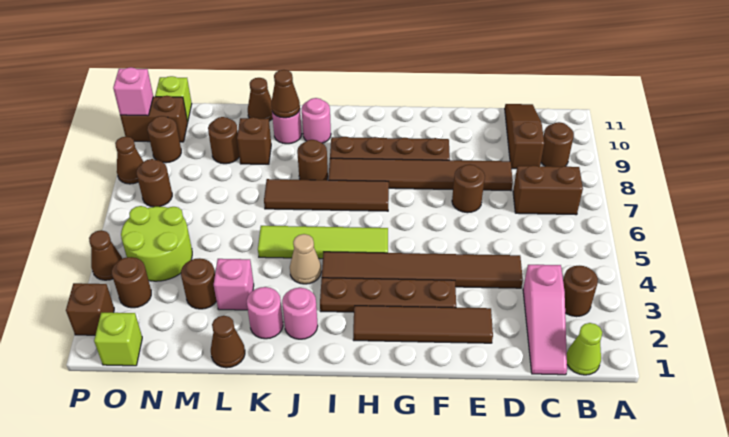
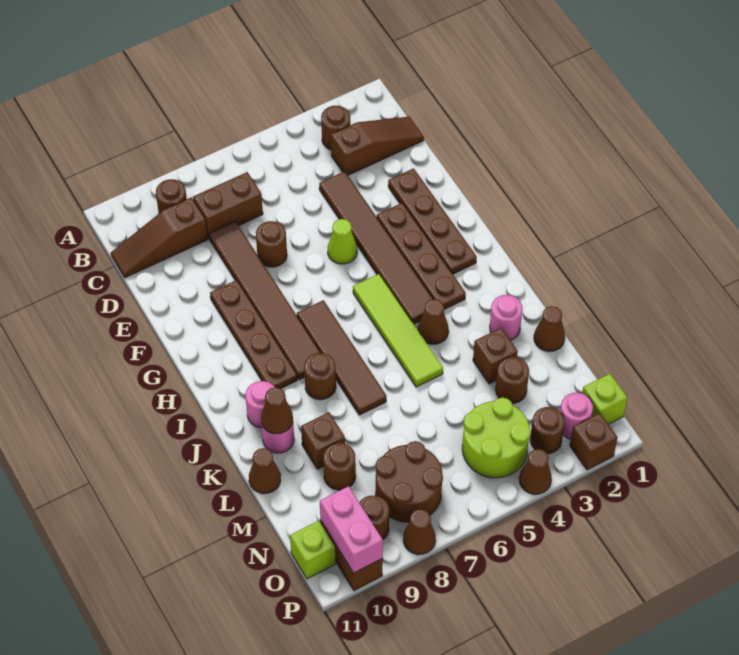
lime 1x1 cone [567,323,602,375] -> lime 1x1 cone moved to [328,219,357,264]
brown 1x2 brick [513,165,583,215] -> brown 1x2 brick turned to [193,172,263,239]
pink 1x3 slope [523,265,567,375] -> brown 1x3 slope [331,117,424,175]
brown 1x4 tile [353,306,493,343] -> brown 1x4 plate [388,168,477,274]
pink 1x1 round brick [282,288,318,339] -> pink 1x1 round brick moved to [560,393,593,439]
tan 1x1 cone [290,234,321,284] -> brown 1x1 cone [418,299,449,344]
pink 1x1 brick [214,259,254,310] -> brown 1x1 brick [473,328,518,384]
brown 1x1 round brick [136,159,172,207] -> brown 2x2 round brick [376,441,443,522]
pink 1x1 brick [113,67,153,116] -> pink 1x2 brick [320,486,383,573]

